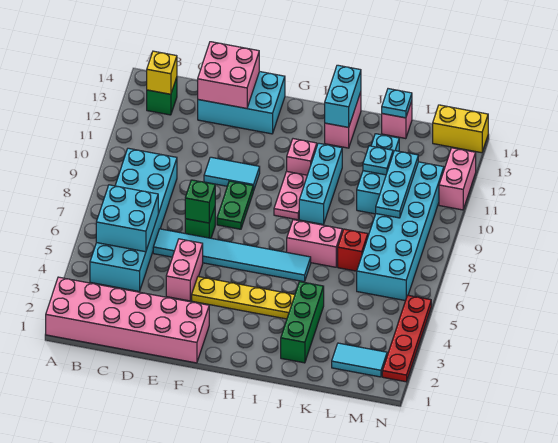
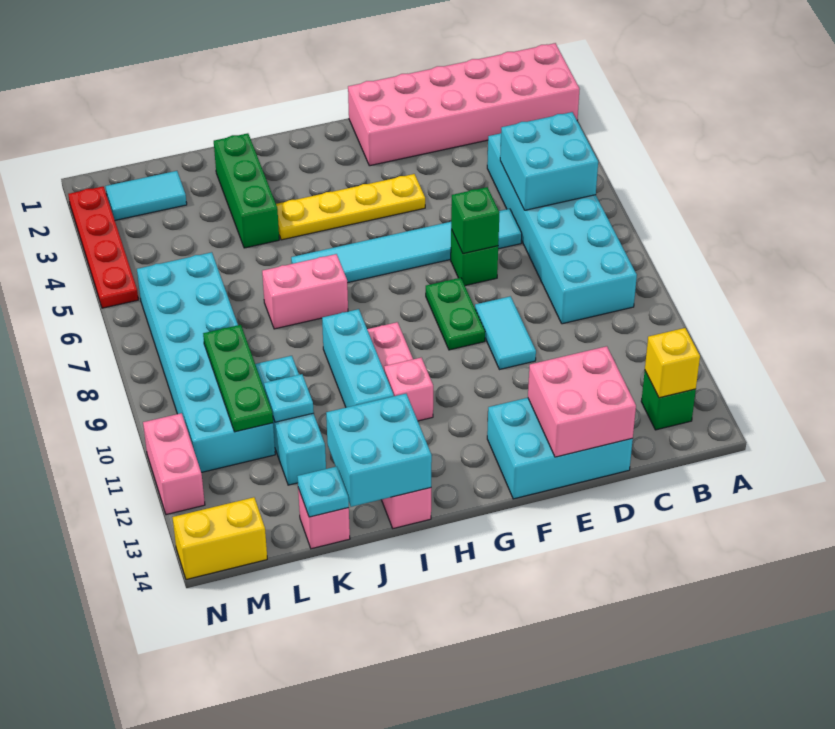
pink 1x2 brick [166,239,203,301] -> none
cyan 1x2 tile [204,157,260,191] -> cyan 1x2 tile turned to [475,296,536,370]
cyan 1x2 brick [325,65,361,127] -> cyan 2x2 brick [326,394,432,507]
red 1x1 brick [338,229,368,271] -> none
cyan 1x3 plate [376,151,418,218] -> green 1x3 plate [203,325,273,432]

